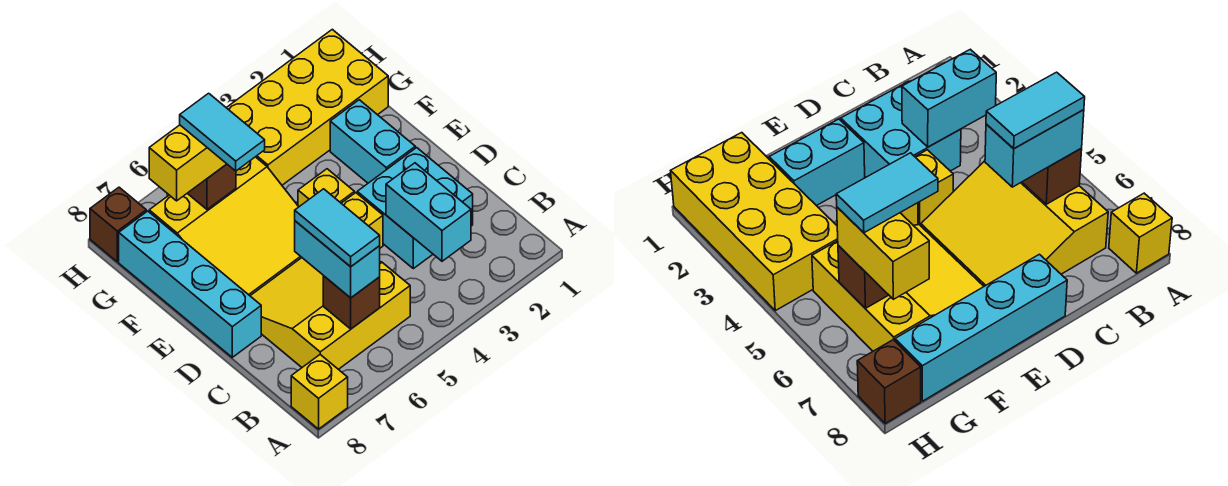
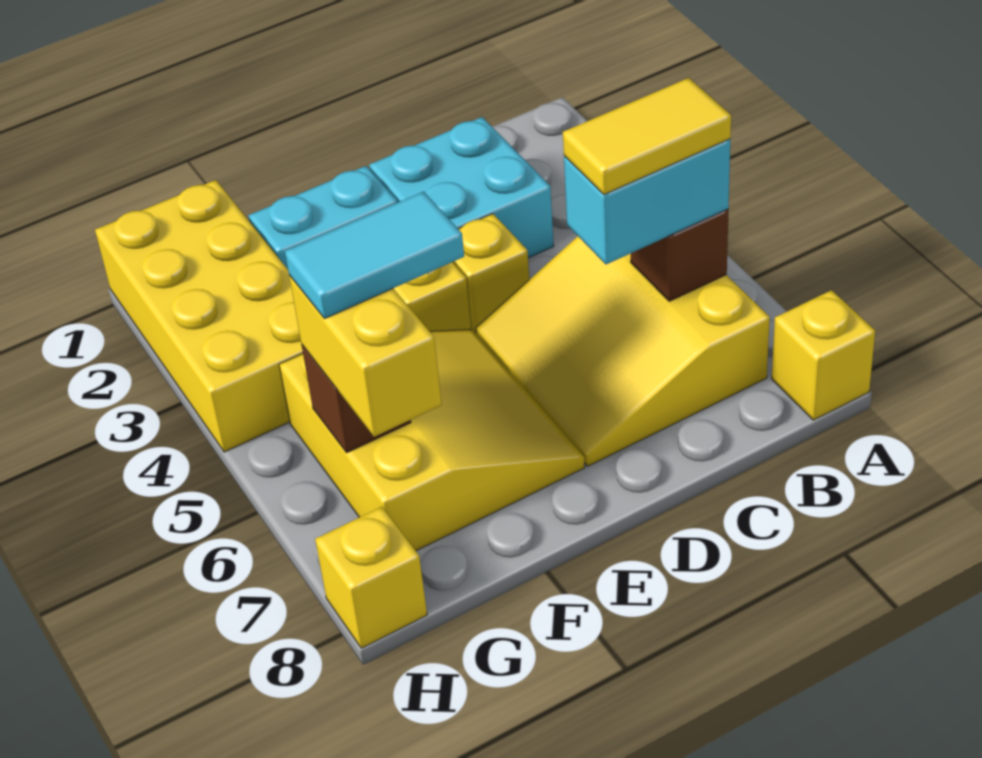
cyan 1x2 brick [386,163,471,261] -> none
cyan 1x2 tile [295,189,380,267] -> yellow 1x2 tile [563,78,731,195]
cyan 1x4 brick [119,211,261,357] -> none
brown 1x1 brick [90,187,146,262] -> yellow 1x1 brick [315,507,427,648]

